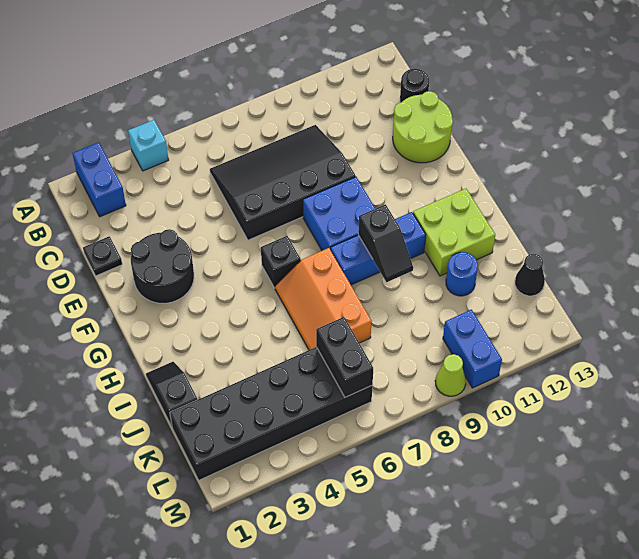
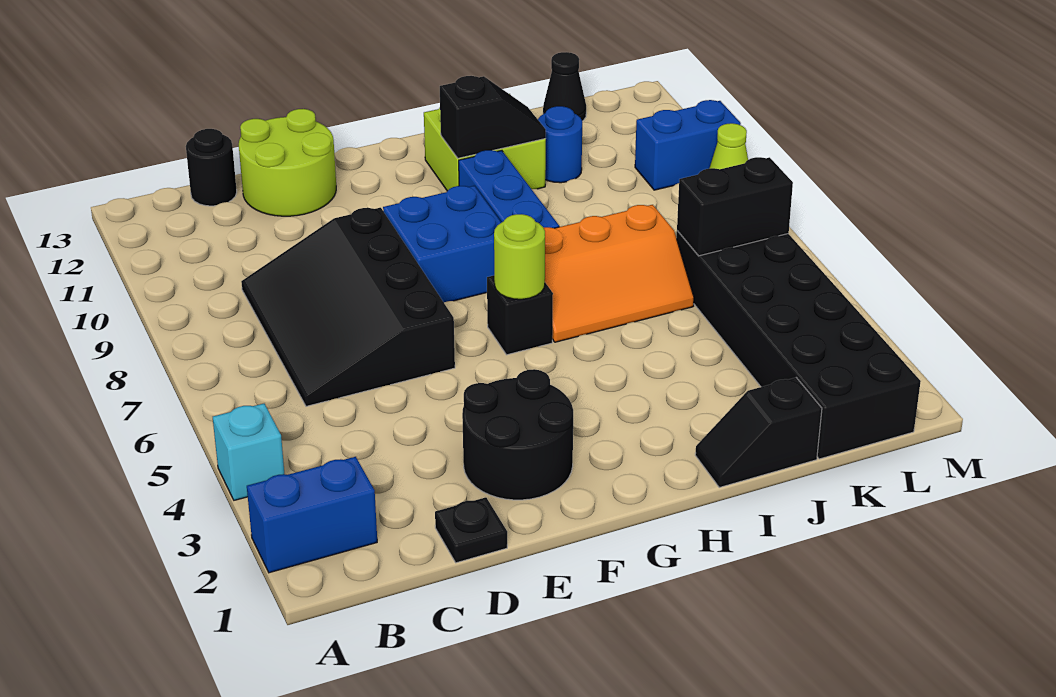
none -> lime 1x1 round brick [494,214,545,299]
black 1x2 slope [358,204,413,282] -> black 1x2 slope moved to [440,76,546,158]

